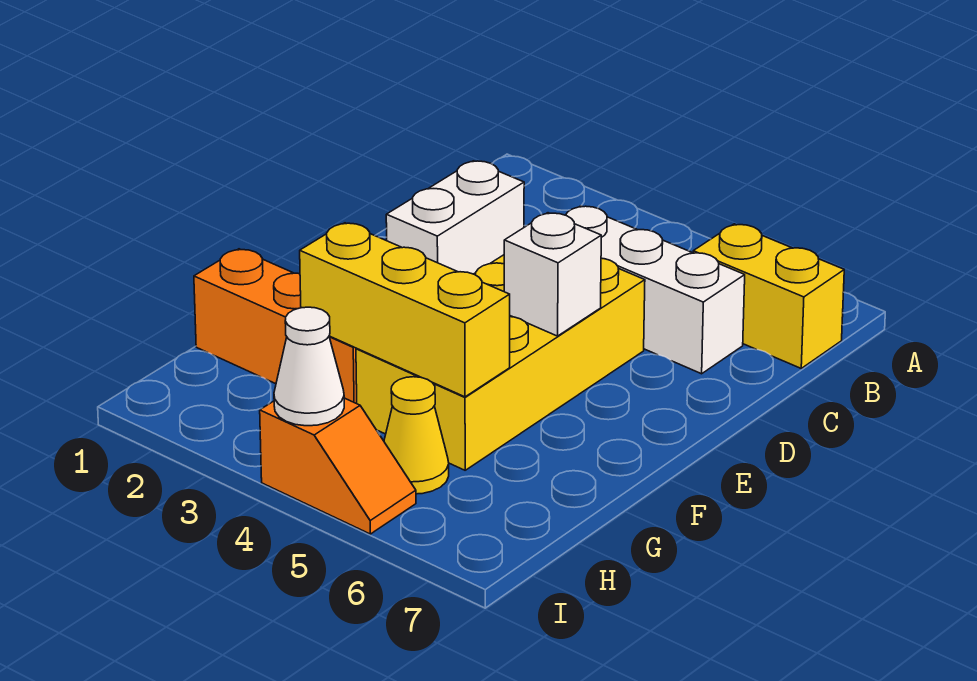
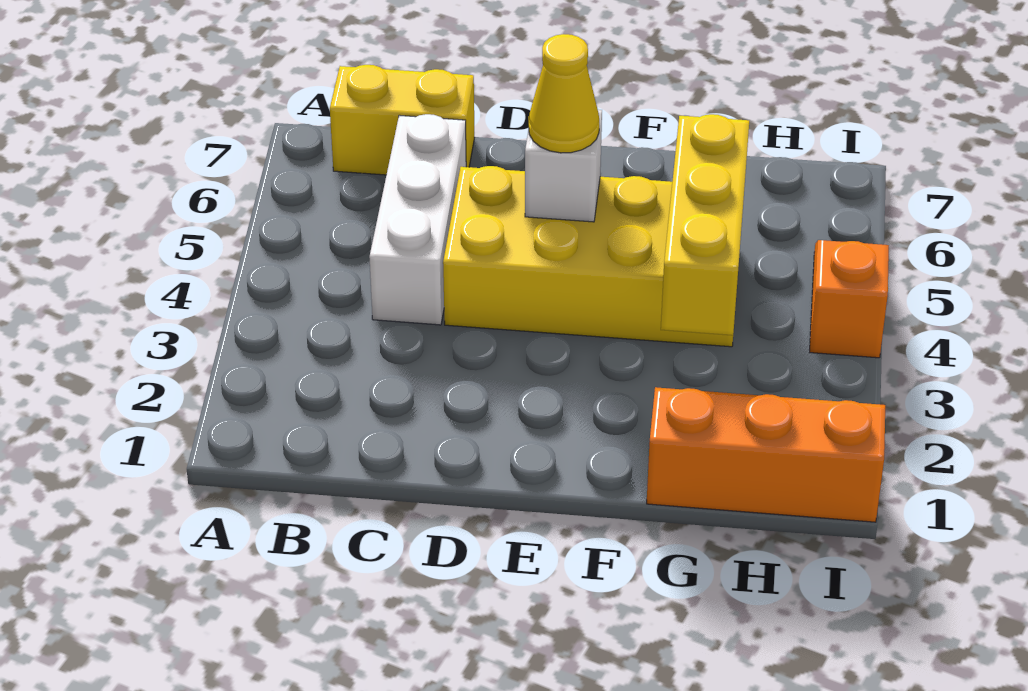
yellow 1x2 brick [693,224,844,368] -> yellow 1x2 brick turned to [330,65,475,175]
white 1x2 brick [386,161,524,274] -> none
orange 1x3 brick [194,249,357,403] -> orange 1x3 brick turned to [647,387,885,522]
yellow 1x1 cone [384,377,449,494] -> yellow 1x1 cone moved to [529,34,599,153]
white 1x1 cone [274,307,344,426] -> none

